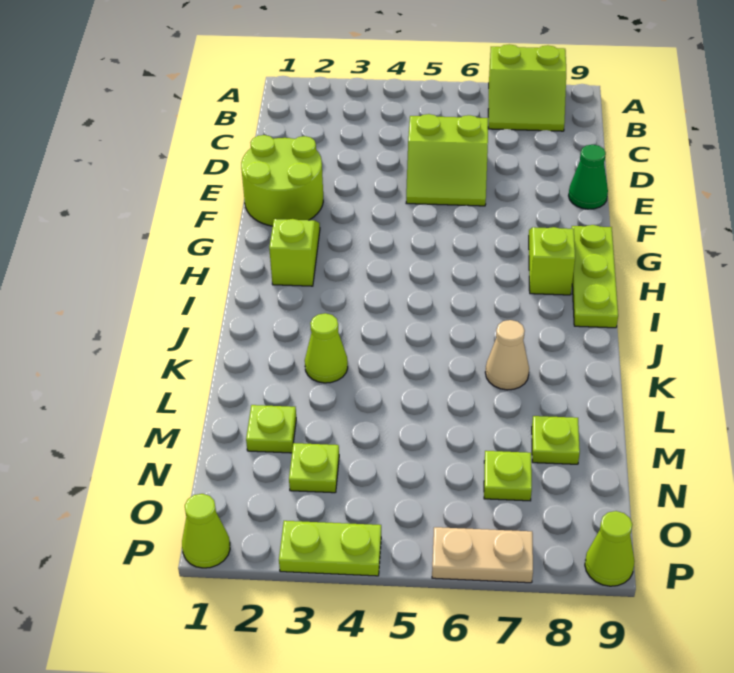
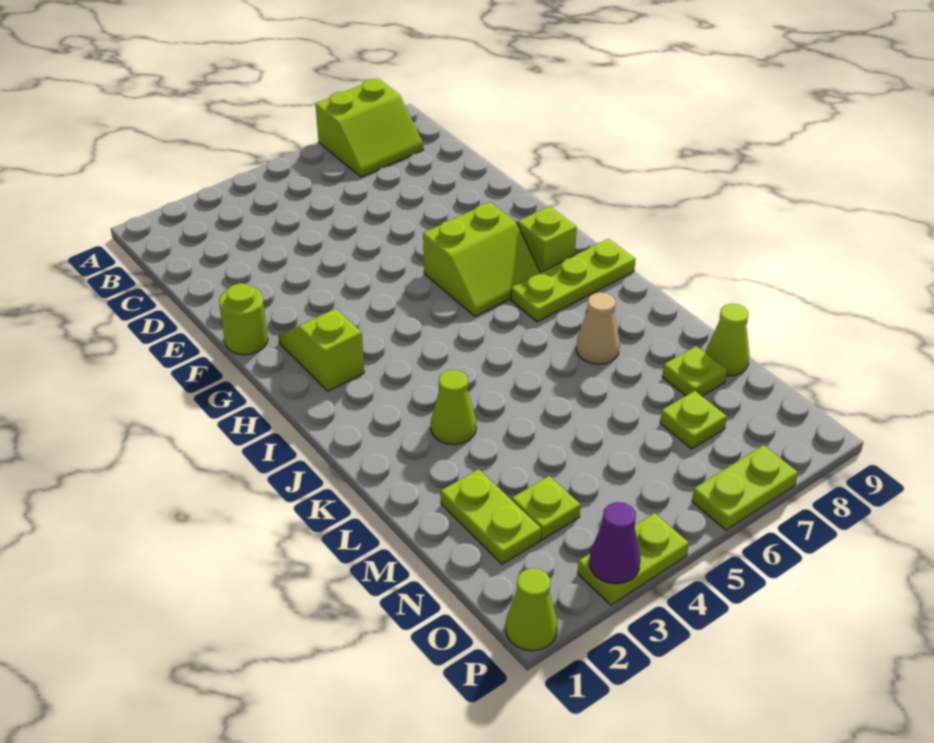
lime 2x2 slope [406,114,488,206] -> lime 2x2 slope moved to [423,202,540,317]
lime 2x2 round brick [241,135,323,226] -> lime 1x1 round brick [219,283,268,355]
green 1x1 cone [569,145,608,209] -> none
lime 1x3 plate [572,225,618,328] -> lime 1x3 plate turned to [511,239,635,322]
lime 1x1 plate [246,405,296,453] -> lime 1x2 plate [441,469,541,564]
none -> purple 1x1 cone [589,502,641,584]
tan 1x2 plate [432,527,533,583] -> lime 1x2 plate [692,445,798,530]
lime 1x1 cone [585,511,635,586] -> lime 1x1 cone moved to [706,304,749,376]

